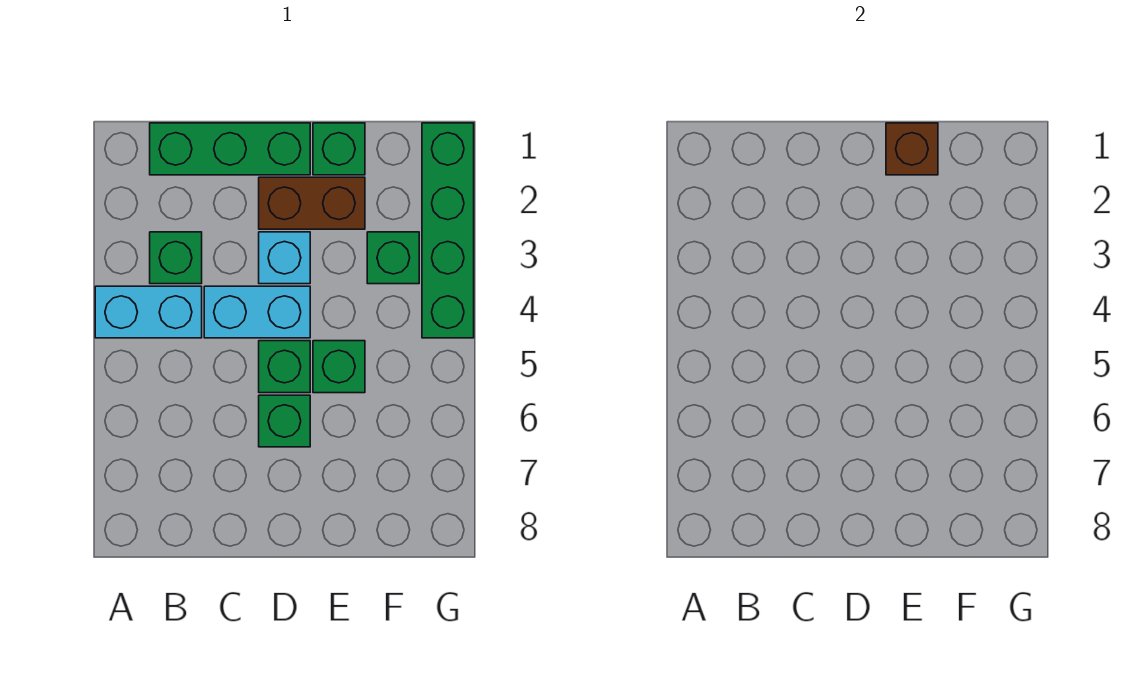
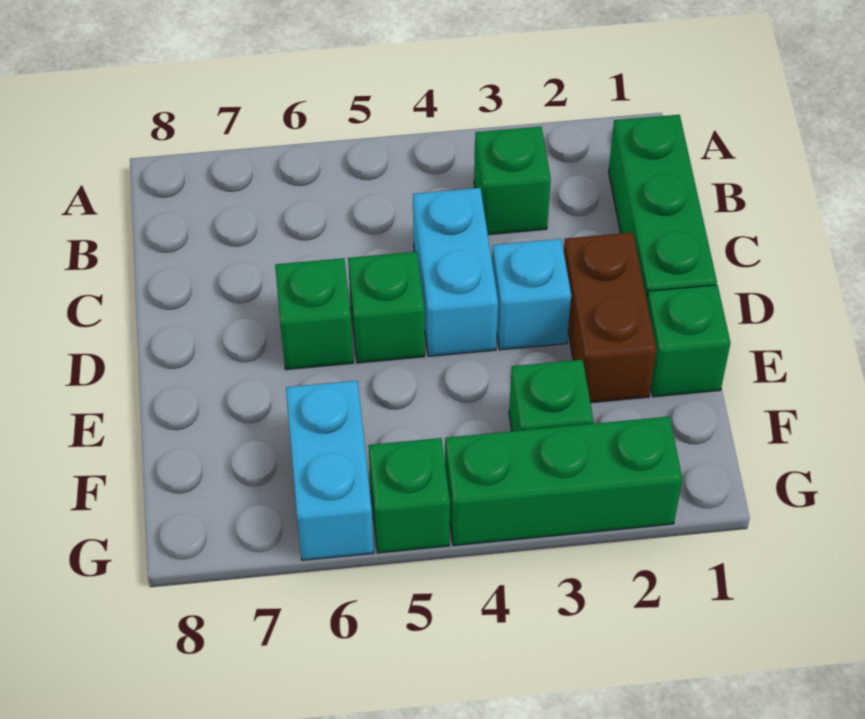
cyan 1x2 brick [95,286,202,338] -> cyan 1x2 brick moved to [286,381,374,560]
brown 1x1 brick [886,123,938,175] -> none
green 1x1 brick [313,341,365,393] -> green 1x1 brick moved to [368,438,450,553]
green 1x4 brick [422,123,474,338] -> green 1x3 brick [445,416,682,546]

